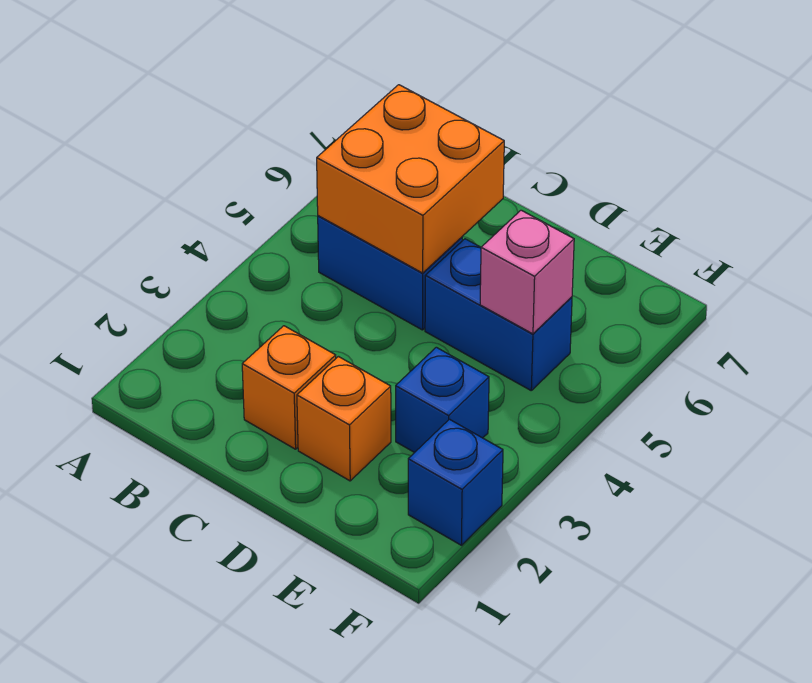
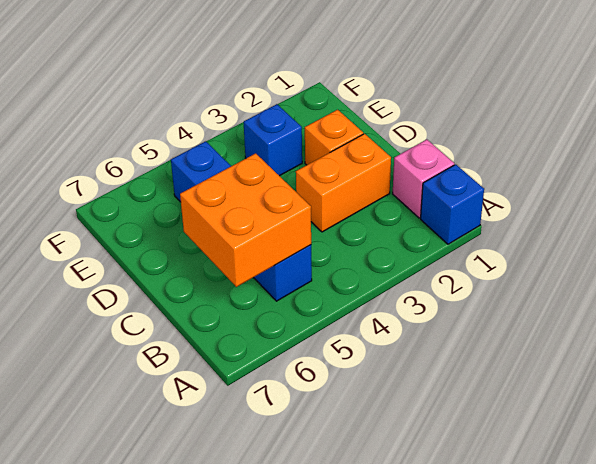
orange 1x1 brick [242,326,336,449] -> orange 1x2 brick [296,134,391,232]
pink 1x1 brick [480,210,574,334] -> pink 1x1 brick moved to [393,139,454,218]
blue 1x1 brick [408,419,503,545] -> blue 1x1 brick moved to [421,164,484,244]

